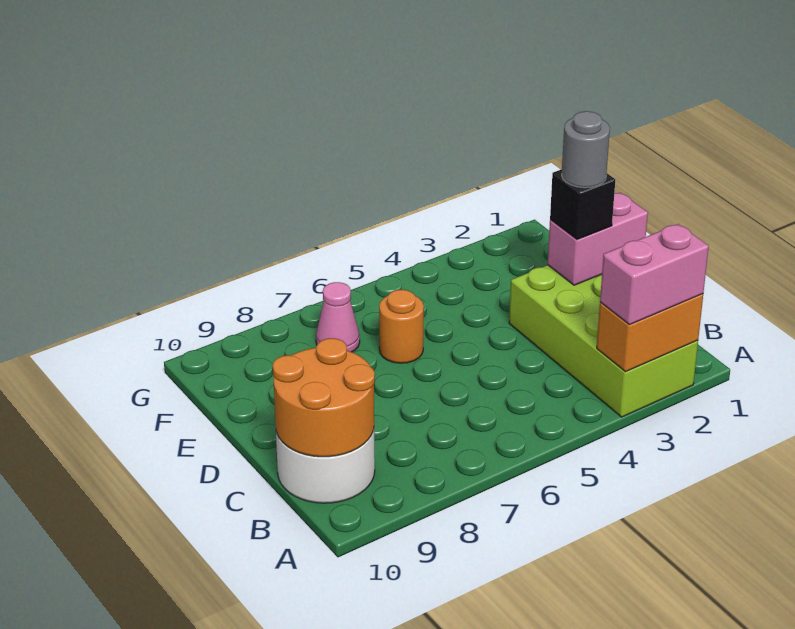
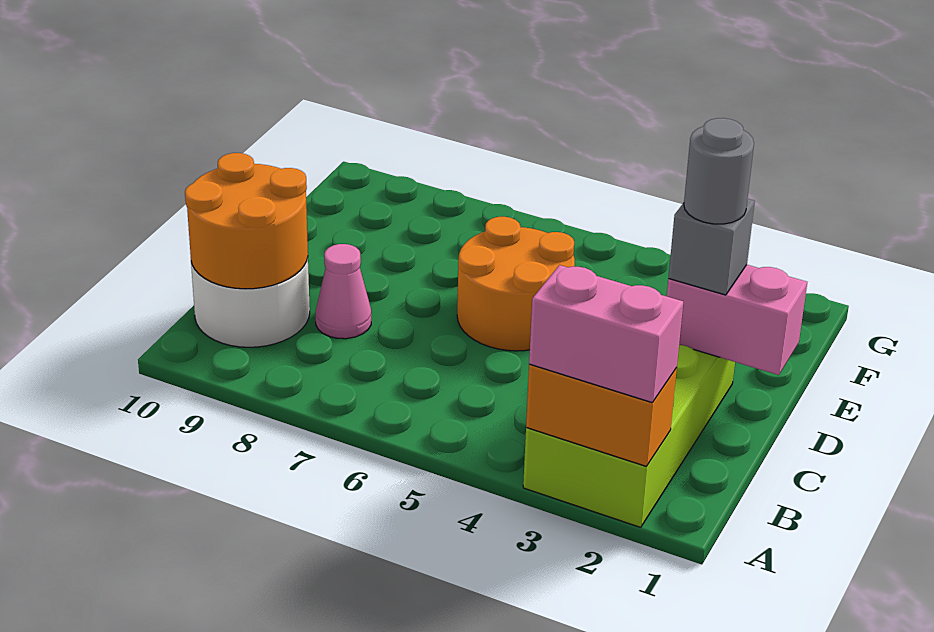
black 1x1 brick [550,169,615,240] -> grey 1x1 brick [668,199,755,295]
orange 1x1 round brick [379,290,424,363] -> orange 2x2 round brick [457,217,575,351]
pink 1x1 cone [316,282,360,352] -> pink 1x1 cone moved to [315,244,371,339]

